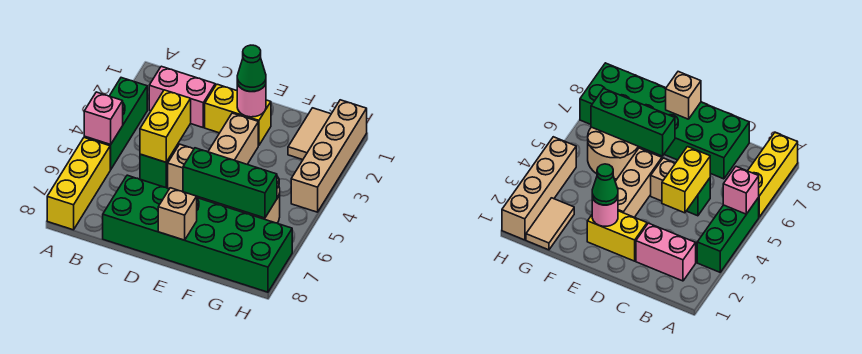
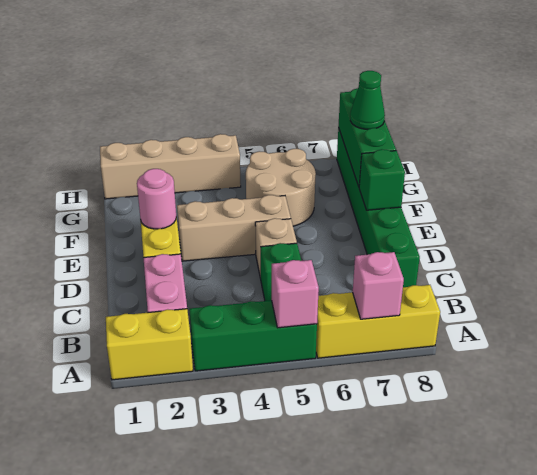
none -> pink 1x1 brick [353,252,404,319]
yellow 1x2 brick [140,90,191,162] -> yellow 1x2 brick moved to [106,309,193,380]
green 2x6 brick [103,175,292,292] -> green 1x6 brick [337,128,420,287]
green 1x1 cone [237,45,266,92] -> green 1x1 cone moved to [350,71,385,129]
green 1x3 brick [183,148,277,218] -> green 1x3 brick moved to [338,88,396,187]
tan 1x1 brick [158,188,197,240] -> green 1x1 brick [359,149,405,210]
tan 1x2 tile [288,108,331,160] -> none

